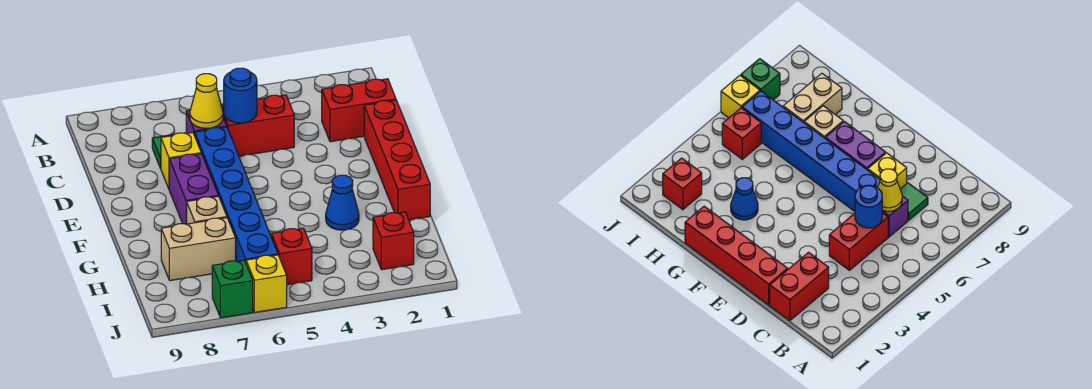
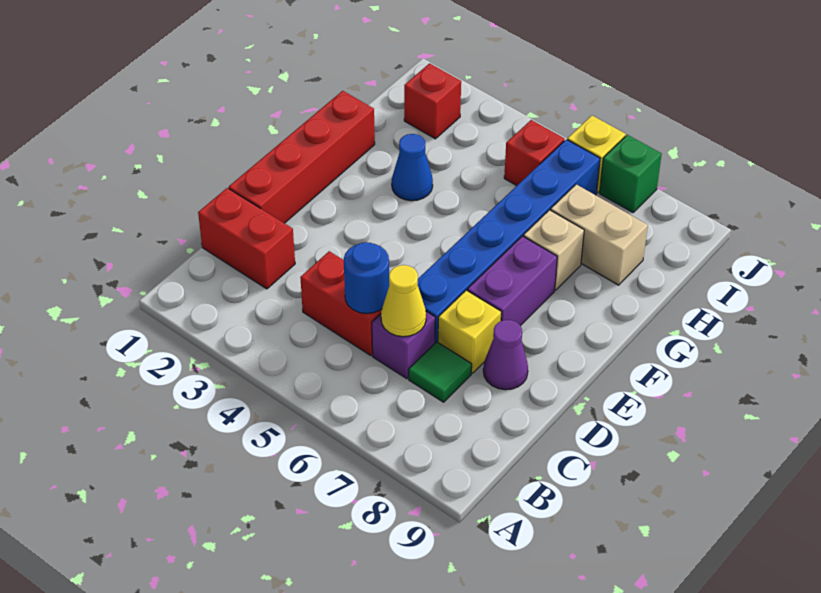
none -> purple 1x1 cone [483,320,528,390]

